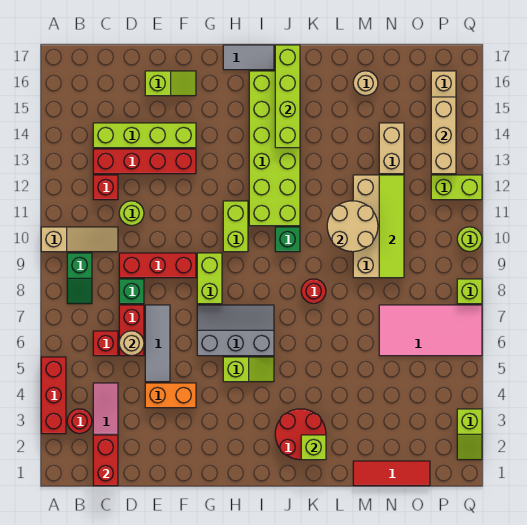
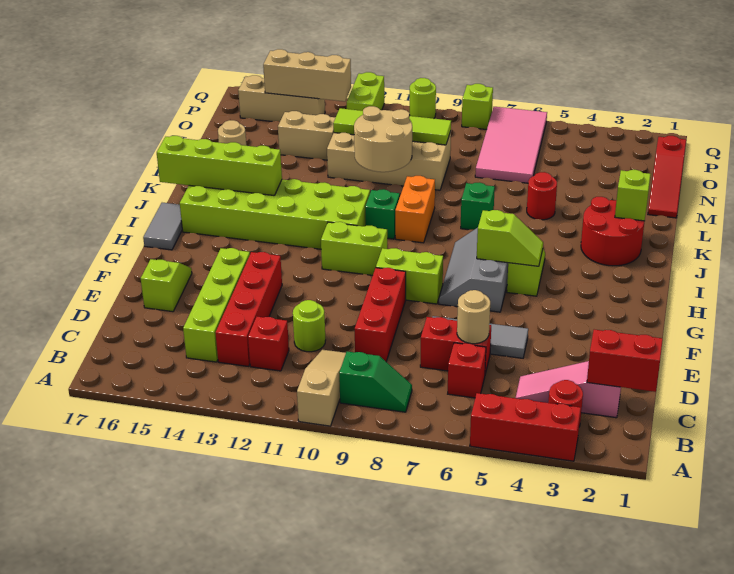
green 1x1 brick [119,279,144,304] -> green 1x1 brick moved to [461,182,495,230]
orange 1x2 brick [145,383,196,408] -> orange 1x2 brick moved to [395,176,435,243]
red 1x1 round brick [301,279,326,304] -> red 1x1 round brick moved to [527,172,557,220]
red 1x3 tile [353,461,430,486] -> red 1x3 slope [648,136,686,218]
lime 1x2 slope [457,409,482,460] -> lime 1x2 slope moved to [477,210,543,266]

